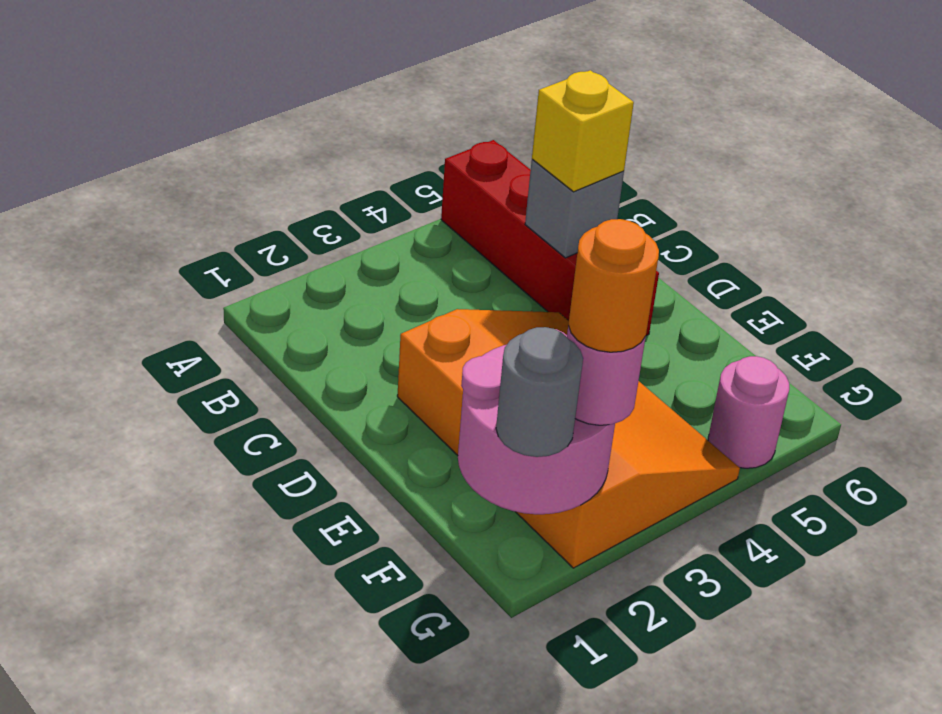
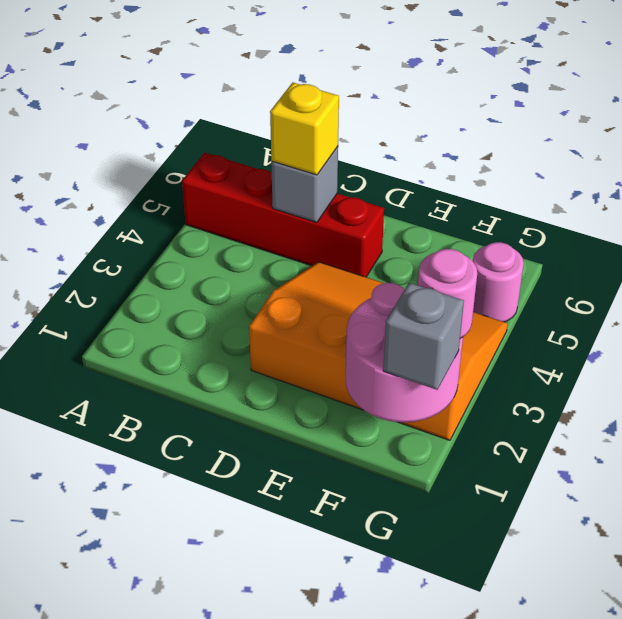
grey 1x1 round brick [496,327,583,457] -> grey 1x1 brick [383,283,464,390]
orange 1x1 round brick [568,219,659,352] -> none

